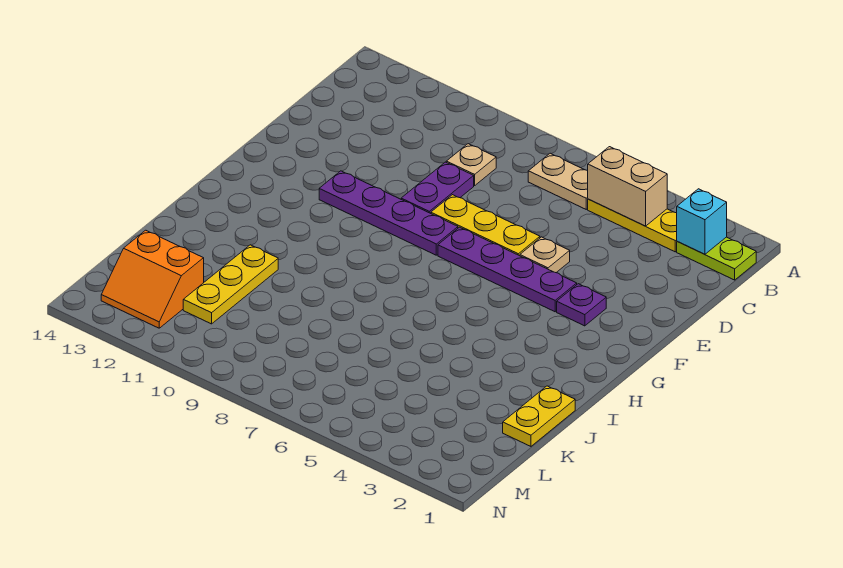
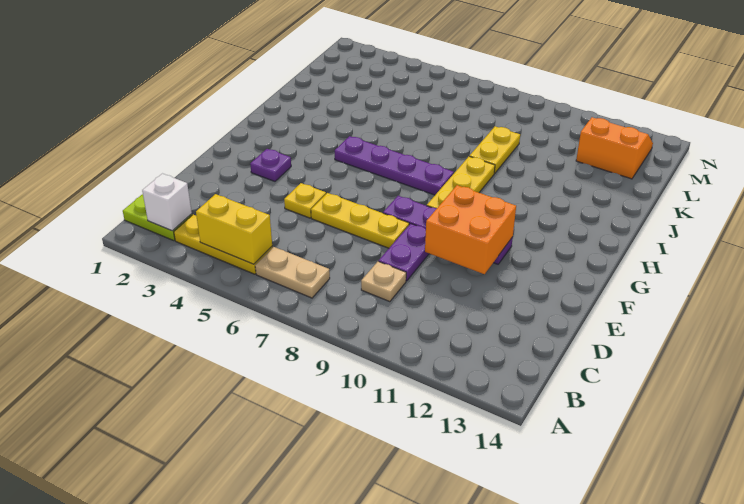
cyan 1x1 brick [677,189,727,254] -> white 1x1 brick [142,174,192,231]
tan 1x2 brick [588,147,667,226] -> yellow 1x2 brick [196,194,272,264]
tan 1x1 plate [520,237,570,273] -> yellow 1x1 plate [284,183,326,218]
none -> orange 2x2 brick [425,185,516,274]
purple 1x4 plate [438,227,577,312] -> purple 1x4 plate moved to [335,136,454,195]
yellow 1x2 plate [503,386,575,446] -> yellow 1x2 plate moved to [470,126,520,174]
yellow 1x3 plate [183,245,278,324] -> yellow 1x3 plate moved to [427,156,495,208]

